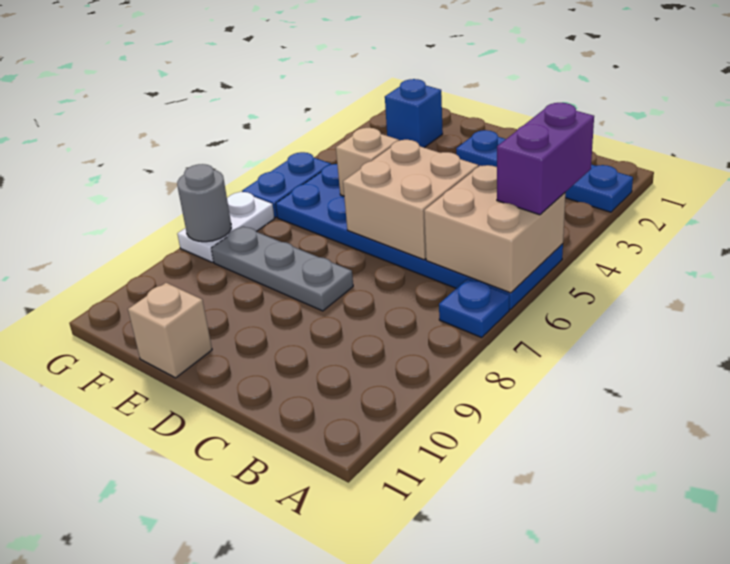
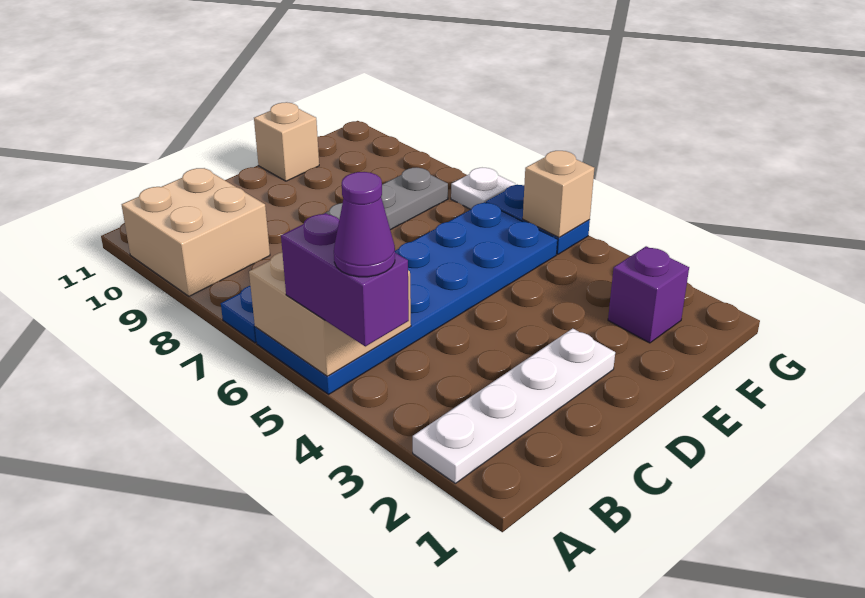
blue 1x4 plate [456,130,633,212] -> white 1x4 plate [413,328,615,483]
none -> purple 1x1 cone [334,172,395,277]
tan 2x2 brick [343,140,478,260] -> tan 2x2 brick moved to [122,168,270,296]
tan 1x1 brick [336,128,399,196] -> tan 1x1 brick moved to [523,151,594,237]
blue 1x1 brick [385,79,443,148] -> purple 1x1 brick [608,246,689,343]
white 1x2 plate [177,192,274,262] -> white 1x1 plate [451,168,515,210]
grey 1x1 round brick [177,164,231,242] -> none

